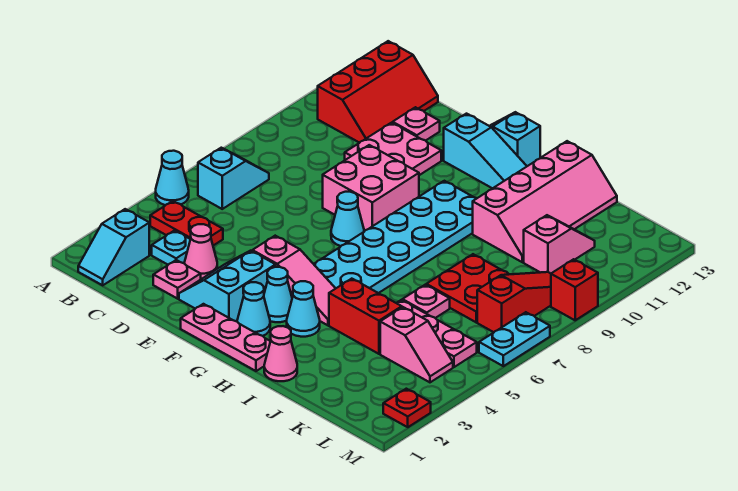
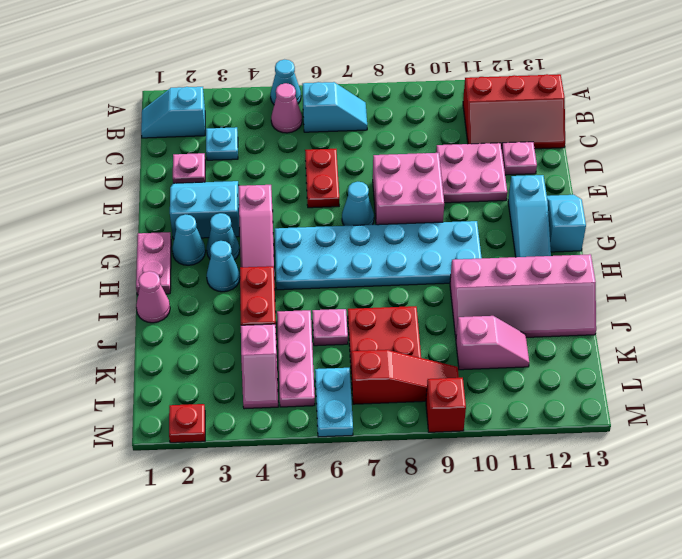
red 1x2 plate [150,201,223,246] -> red 1x2 plate moved to [305,149,339,208]
pink 1x1 cone [184,224,217,279] -> pink 1x1 cone moved to [271,83,302,133]
pink 1x3 plate [181,304,270,371] -> pink 1x2 plate [136,232,171,295]
cyan 1x2 plate [479,312,550,366] -> cyan 1x2 plate turned to [315,368,353,437]

